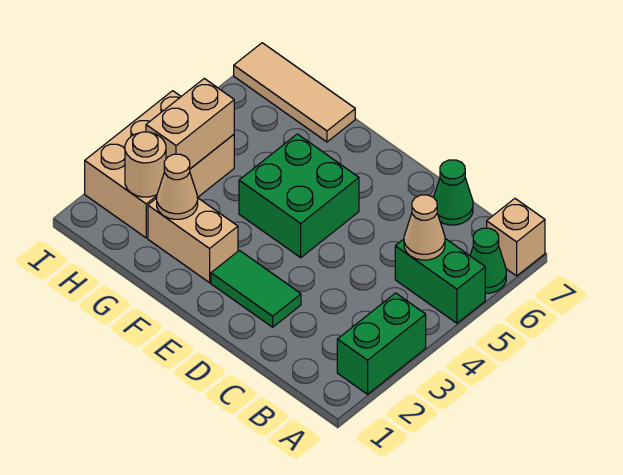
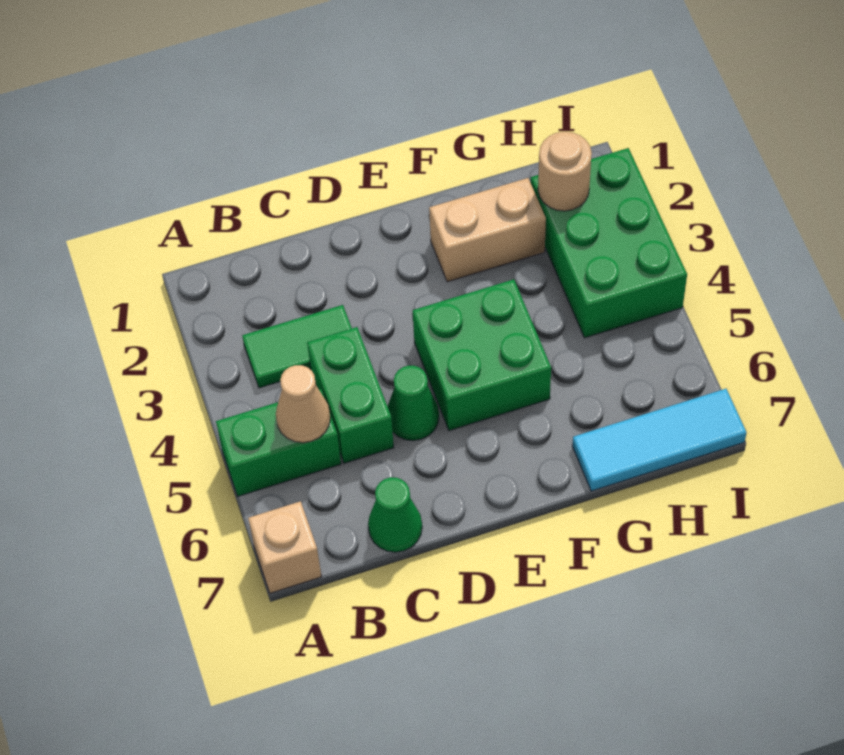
green 1x2 brick [337,293,426,394] -> green 1x2 brick moved to [307,327,394,463]
green 1x1 cone [470,228,506,293] -> green 1x1 cone moved to [388,366,439,441]
green 1x2 tile [211,250,301,327] -> green 1x2 tile moved to [242,305,352,388]
tan 1x1 cone [157,154,198,219] -> none
tan 1x3 tile [234,43,355,142] -> cyan 1x3 tile [572,389,747,491]
tan 2x3 brick [85,91,234,238] -> green 2x3 brick [531,148,687,338]
tan 1x2 brick [146,78,234,169] -> none

